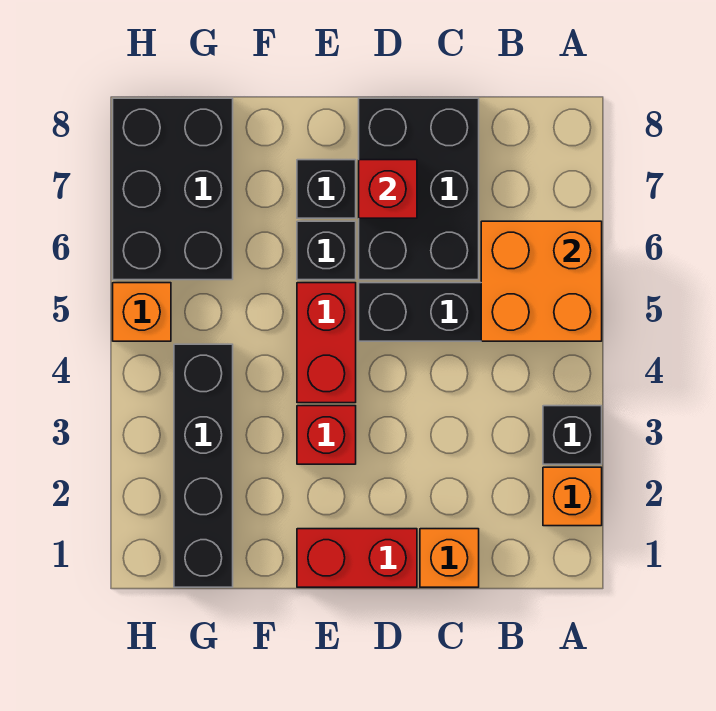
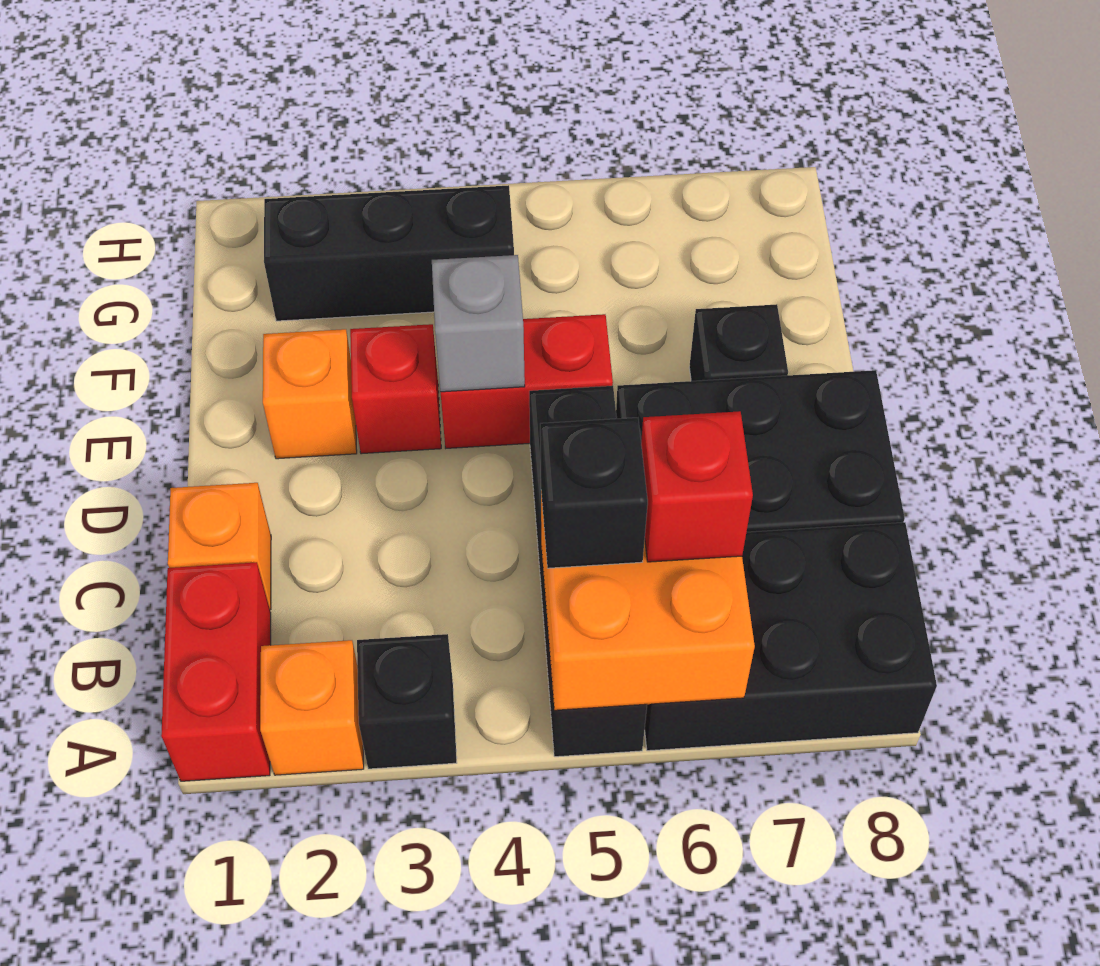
red 1x2 brick [297,529,417,587] -> red 1x2 brick moved to [161,562,271,781]
red 1x1 brick [359,160,417,218] -> red 1x1 brick moved to [641,411,753,562]
none -> grey 1x1 brick [432,255,525,392]
black 1x1 brick [297,221,356,280] -> black 1x1 brick moved to [540,418,648,568]
black 1x4 brick [174,344,233,587] -> black 1x3 brick [264,185,514,321]
black 2x3 brick [113,98,233,280] -> black 2x3 brick moved to [645,522,937,751]
orange 1x1 brick [113,283,171,341] -> orange 1x1 brick moved to [263,329,357,459]

